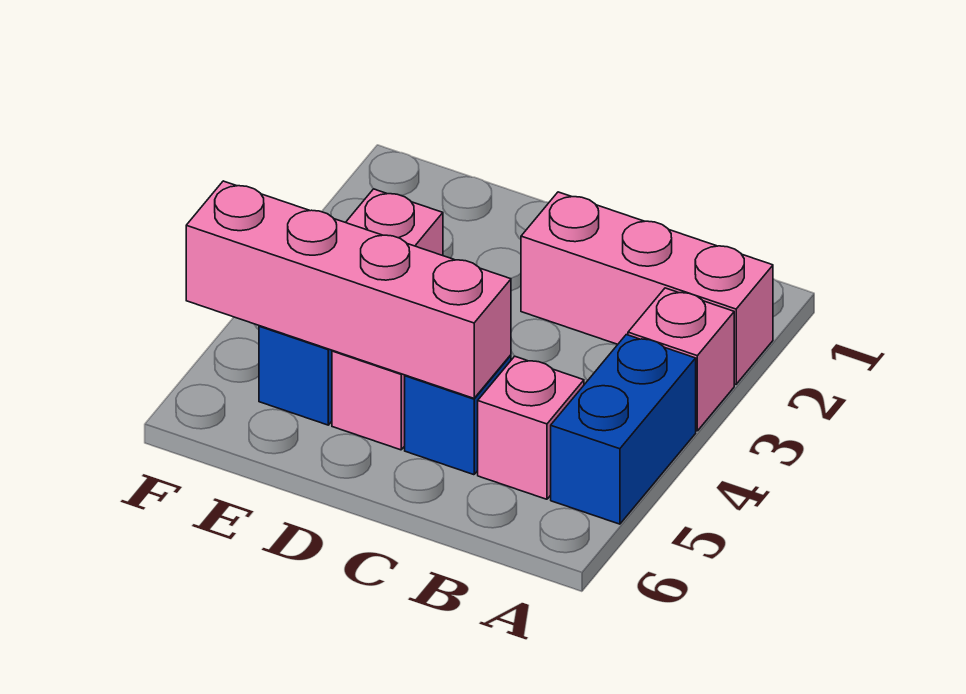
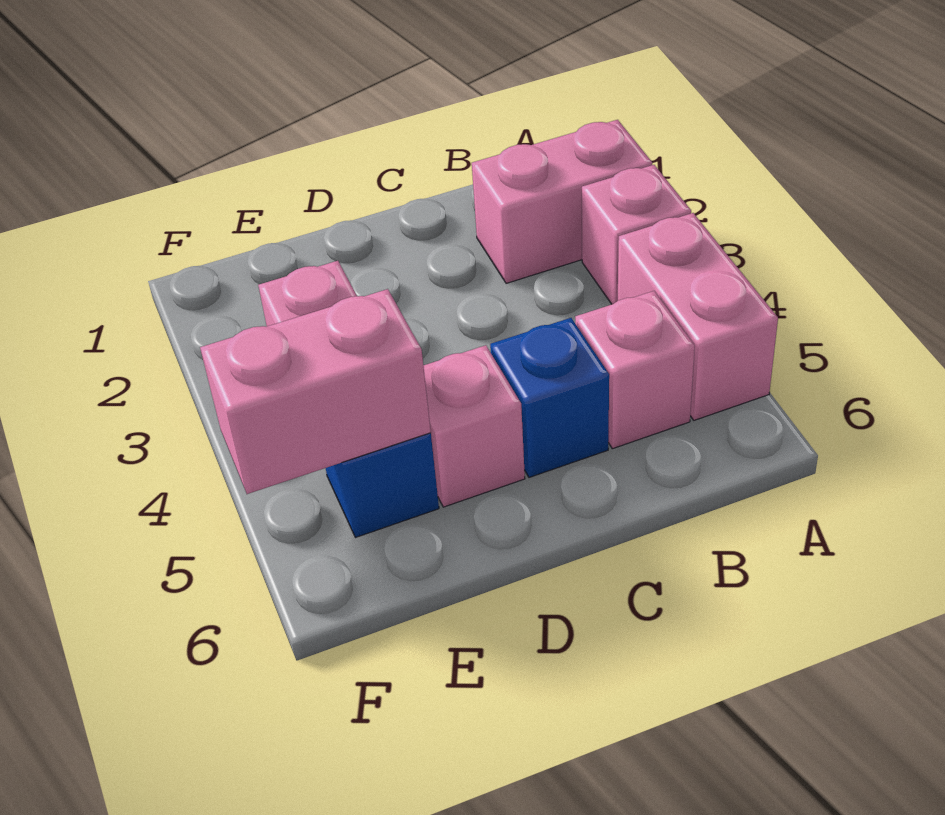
pink 1x3 brick [521,192,773,384] -> pink 1x2 brick [472,120,652,283]
blue 1x2 brick [551,335,696,524] -> pink 1x2 brick [618,213,778,420]
pink 1x4 brick [186,181,511,398] -> pink 1x2 brick [200,289,431,494]

